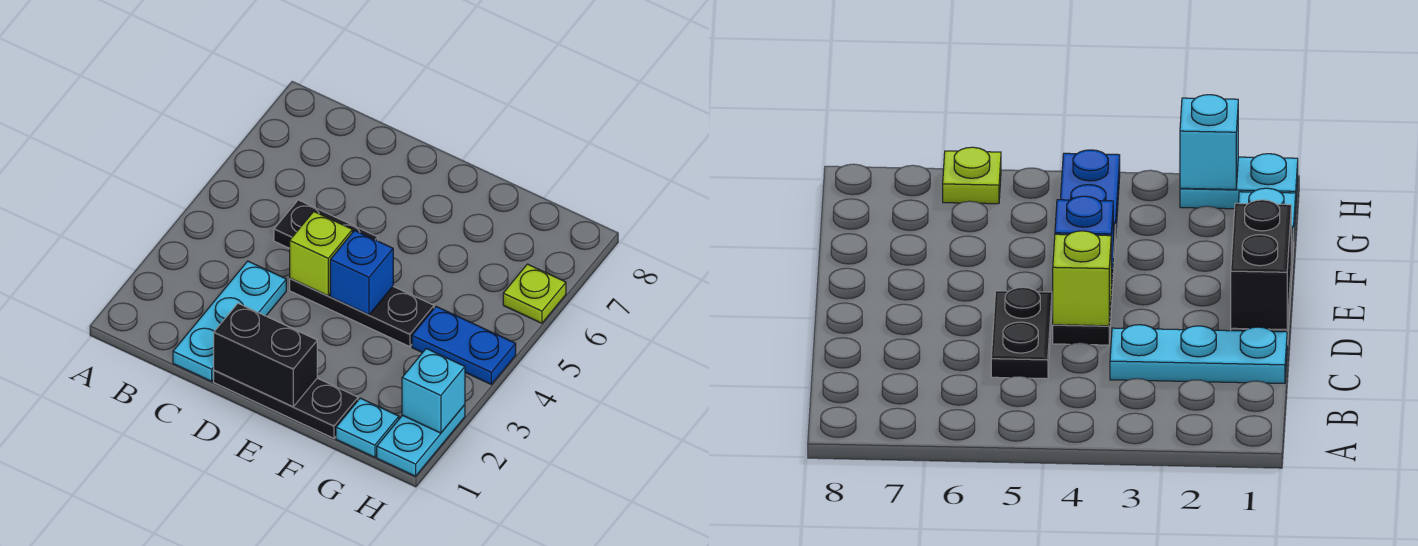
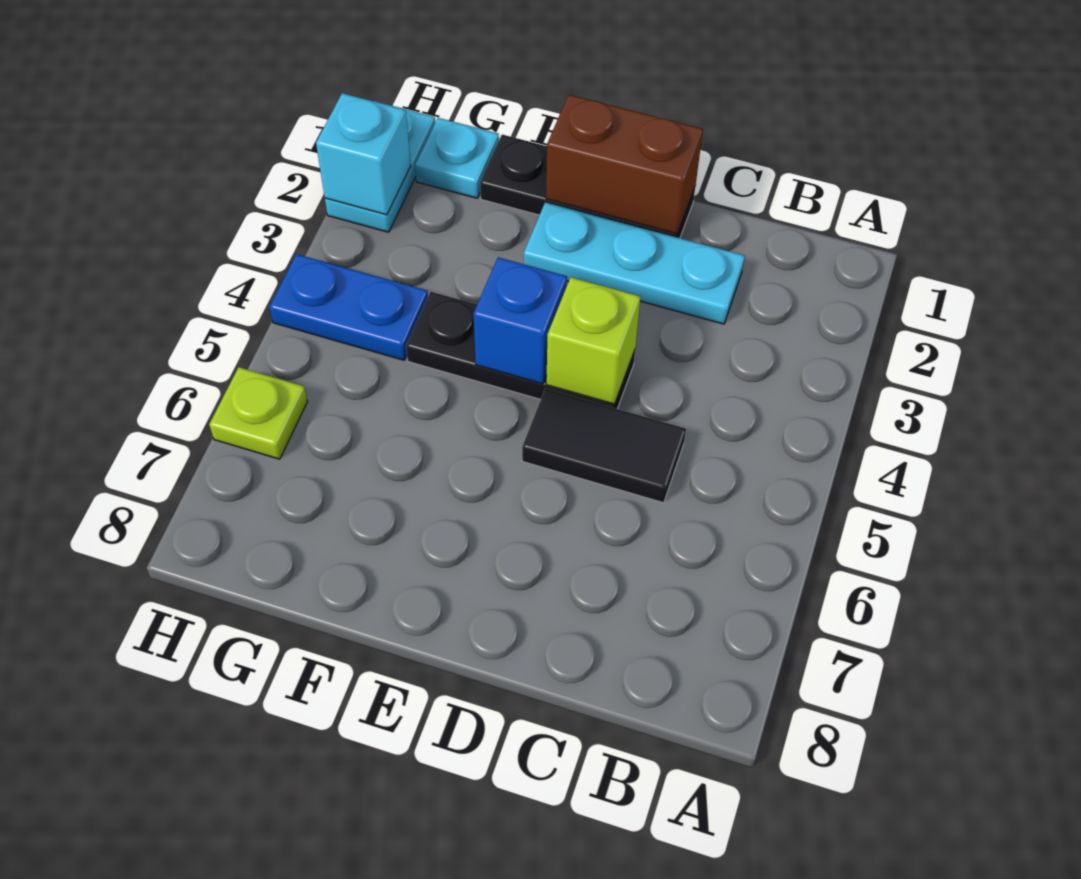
cyan 1x3 plate [173,261,286,381] -> cyan 1x3 plate turned to [524,202,745,324]
black 1x2 plate [274,200,378,248] -> black 1x2 tile [522,388,686,503]
black 1x2 brick [214,303,317,407] -> brown 1x2 brick [546,95,703,234]

